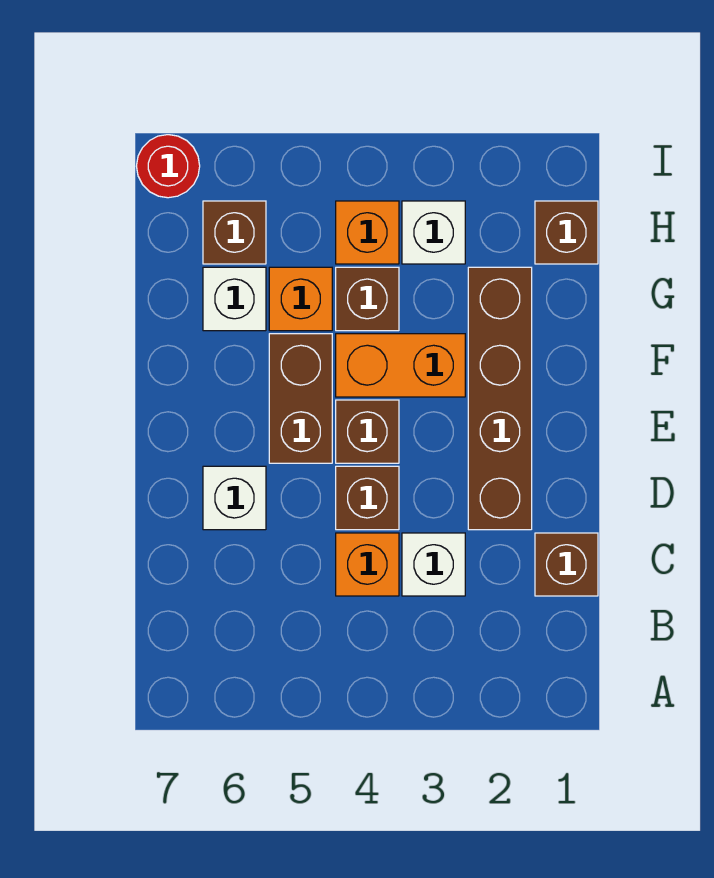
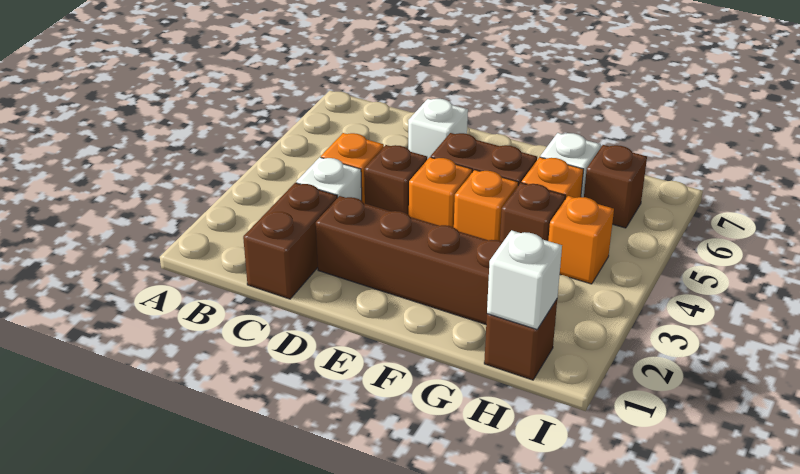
brown 1x1 brick [535,533,598,596] -> brown 1x2 brick [243,183,337,299]
brown 1x1 brick [336,400,399,463] -> orange 1x1 brick [409,157,472,227]
orange 1x2 brick [336,334,465,397] -> orange 1x1 brick [454,170,518,241]
white 1x1 brick [402,201,465,264] -> white 1x1 brick moved to [487,230,562,329]
red 1x1 round brick [137,135,200,198] -> none

